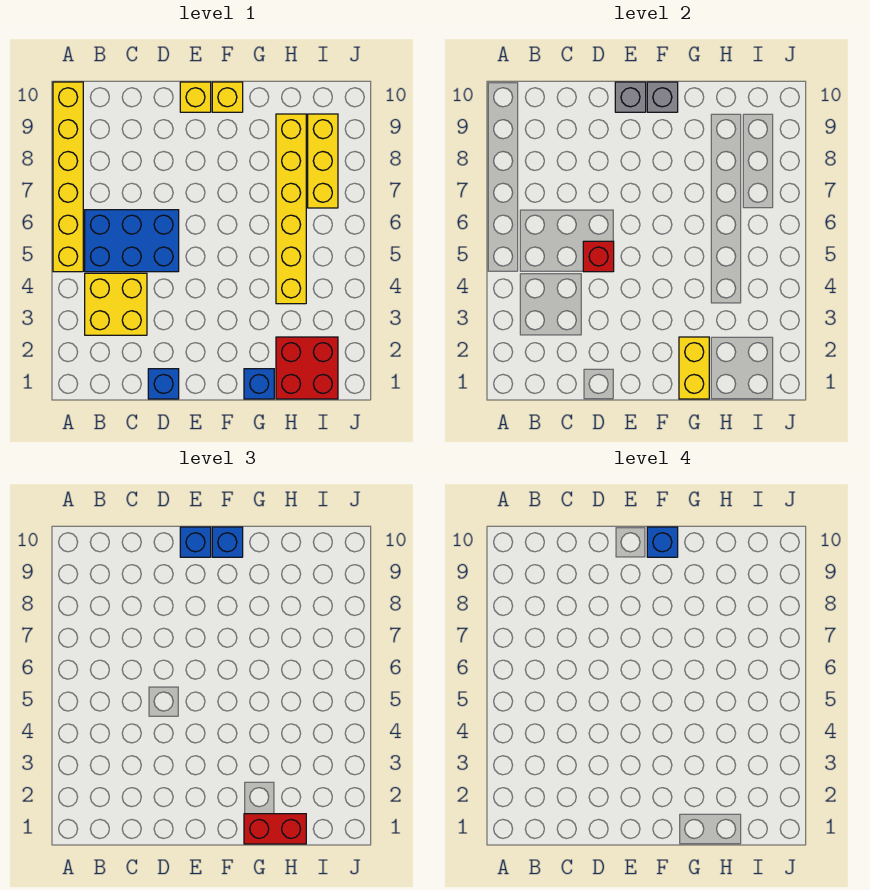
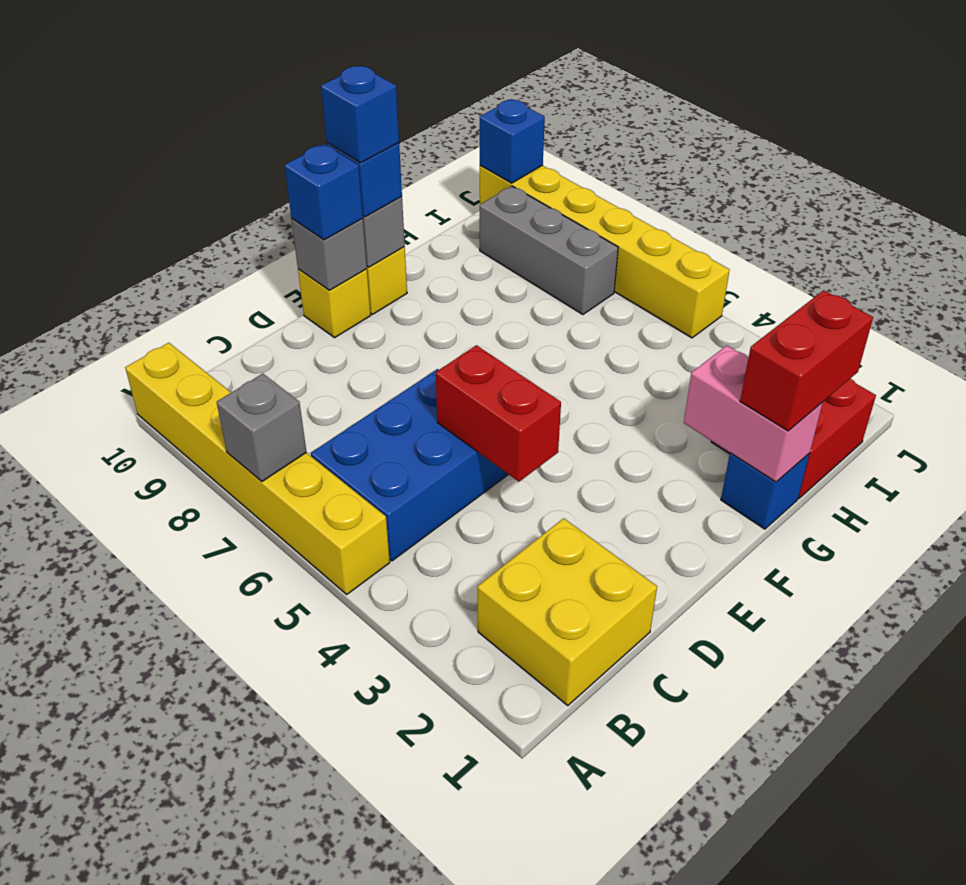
none -> grey 1x1 brick [217,374,306,481]
yellow 2x2 brick [85,273,147,335] -> yellow 2x2 brick moved to [478,518,657,705]
blue 1x1 brick [148,369,179,399] -> blue 1x1 brick moved to [480,99,545,183]
red 1x1 brick [583,241,614,272] -> red 1x2 brick [436,345,561,482]
yellow 1x2 brick [679,337,709,399] -> pink 1x2 brick [684,346,823,482]
yellow 1x6 brick [276,114,306,304] -> yellow 1x6 brick moved to [480,165,730,338]
yellow 1x3 brick [308,114,338,208] -> grey 1x3 brick [480,186,618,315]

